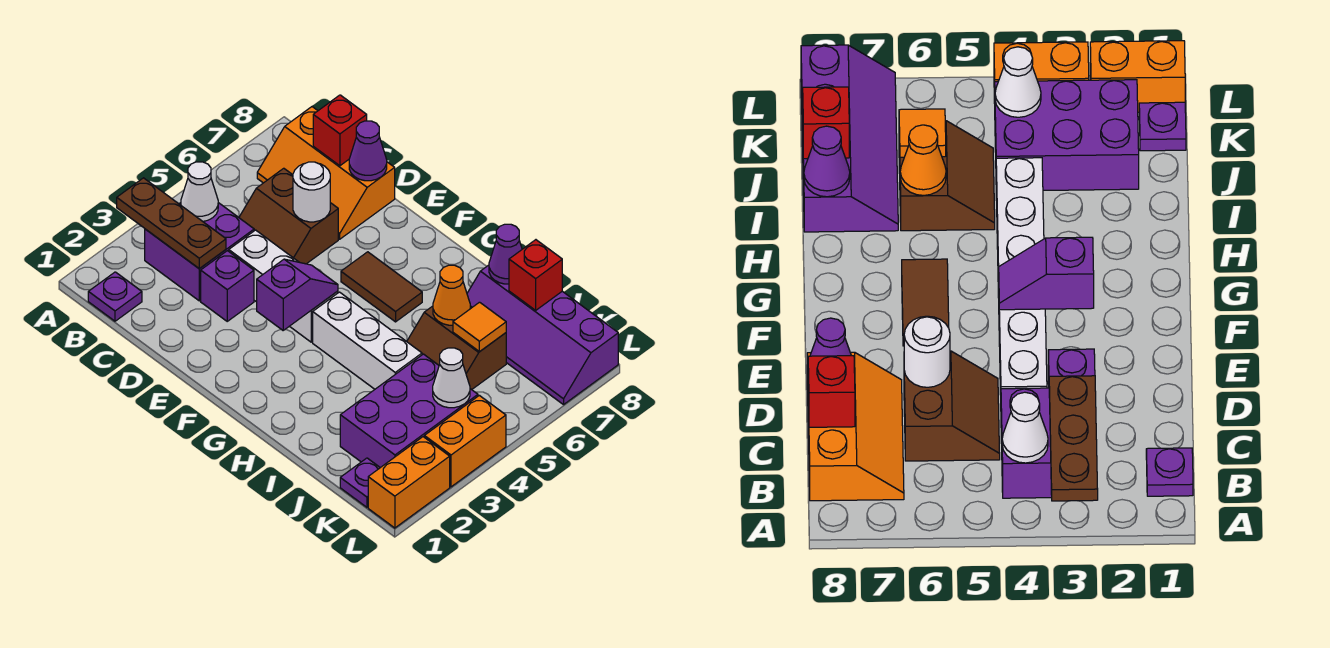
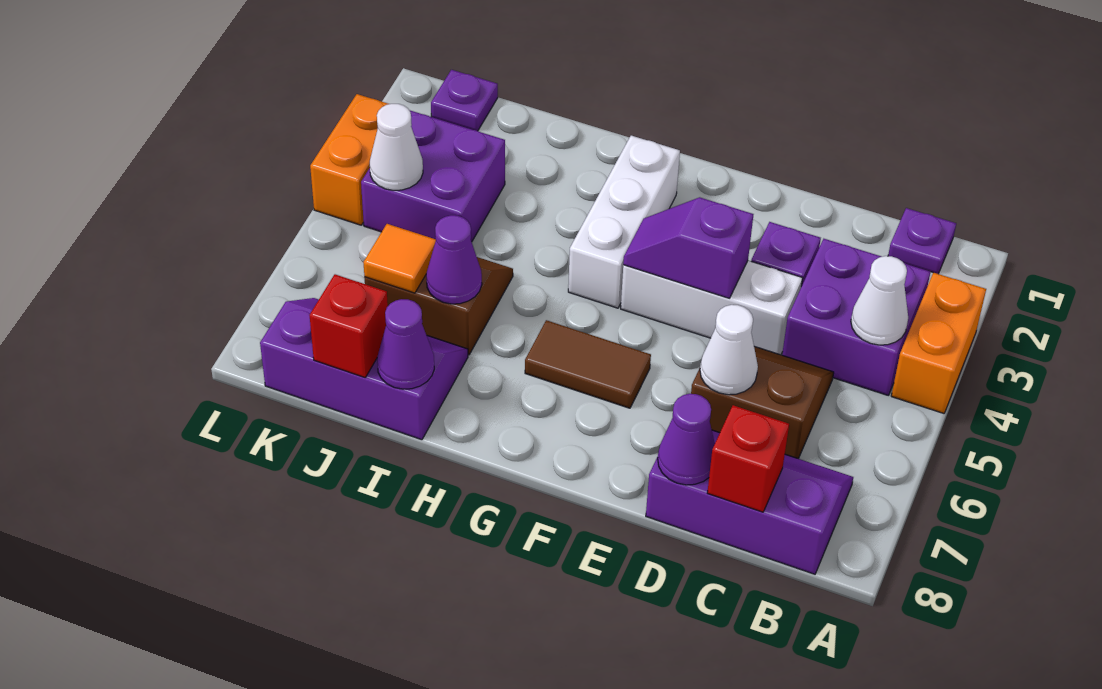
brown 1x3 plate [117,178,226,269] -> none
orange 2x3 slope [257,107,395,239] -> purple 2x3 slope [646,430,853,574]
white 1x1 round brick [293,162,330,222] -> white 1x1 cone [700,305,758,395]
purple 1x2 slope [257,259,338,330] -> purple 1x2 slope turned to [623,197,753,298]
white 1x3 brick [313,292,422,389] -> white 1x3 brick turned to [568,136,680,308]
orange 1x1 cone [433,265,470,325] -> purple 1x1 cone [426,215,482,304]
purple 2x4 slope [467,265,618,405] -> purple 2x3 slope [260,298,468,440]
purple 2x3 brick [340,354,478,468] -> purple 2x2 brick [361,111,505,242]
orange 1x2 brick [368,437,450,528] -> orange 1x2 brick moved to [891,273,986,413]

